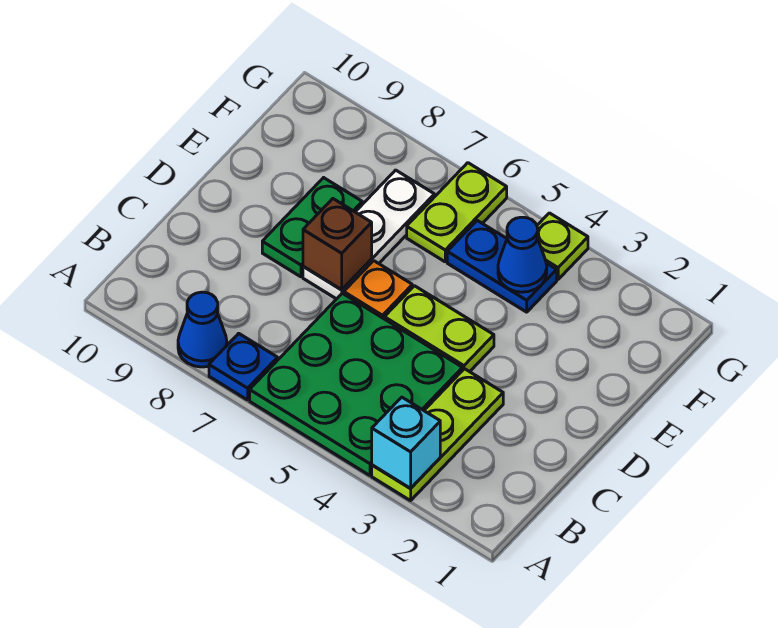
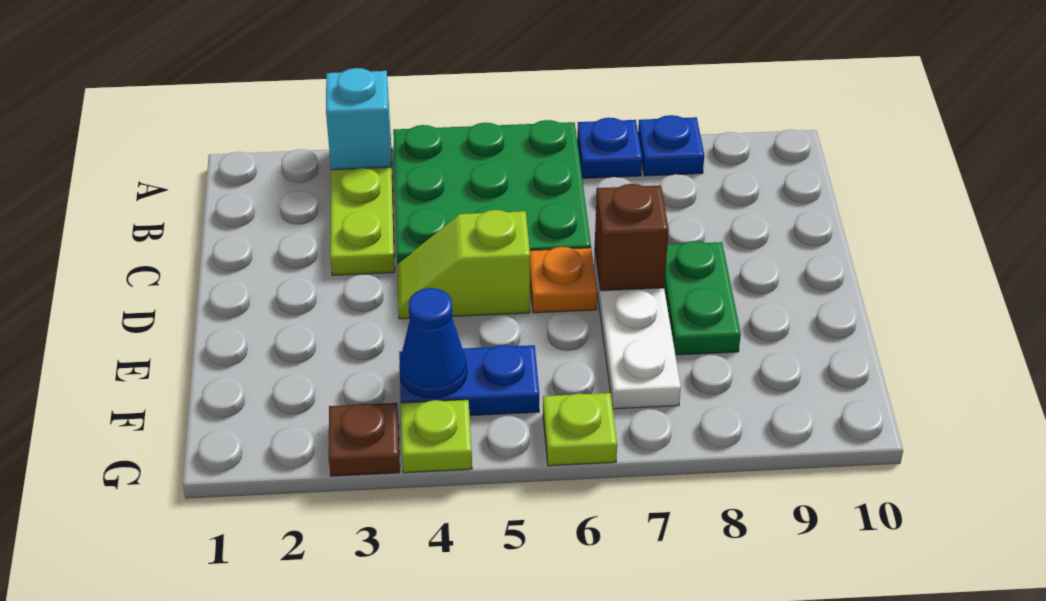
blue 1x1 cone [178,292,227,367] -> blue 1x1 plate [638,115,704,176]
lime 1x2 plate [384,286,494,372] -> lime 1x2 slope [397,210,530,319]
lime 1x2 plate [407,163,507,262] -> lime 1x1 plate [543,393,617,466]
none -> brown 1x1 plate [329,403,400,476]

